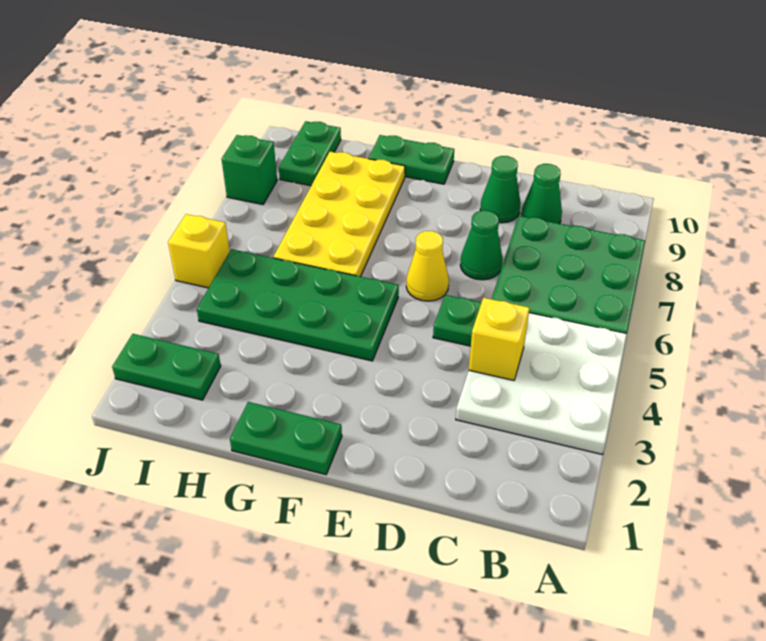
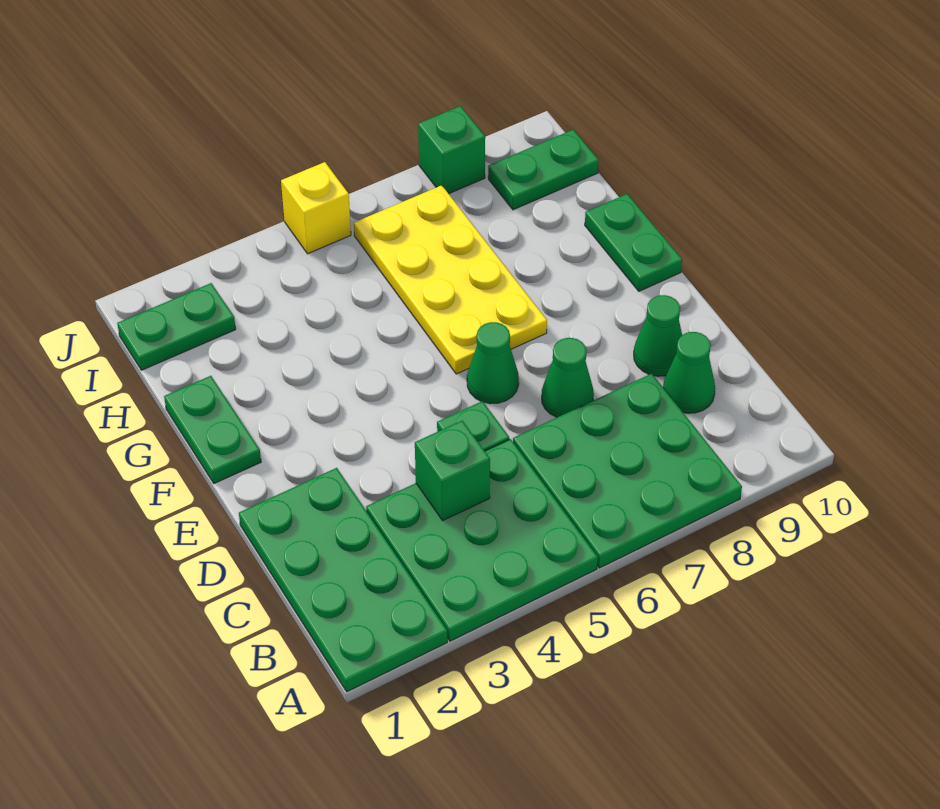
white 3x3 plate [456,313,627,454] -> green 3x3 plate [366,439,598,641]
yellow 1x1 brick [469,298,530,380] -> green 1x1 brick [415,421,490,520]
yellow 1x1 cone [406,231,449,301] -> green 1x1 cone [467,322,519,404]
green 2x4 plate [197,249,399,361] -> green 2x4 plate moved to [239,468,447,692]
yellow 2x4 plate [273,152,405,277] -> yellow 2x4 plate turned to [354,185,547,374]
green 1x2 plate [112,334,221,400] -> green 1x2 plate turned to [117,283,236,370]

